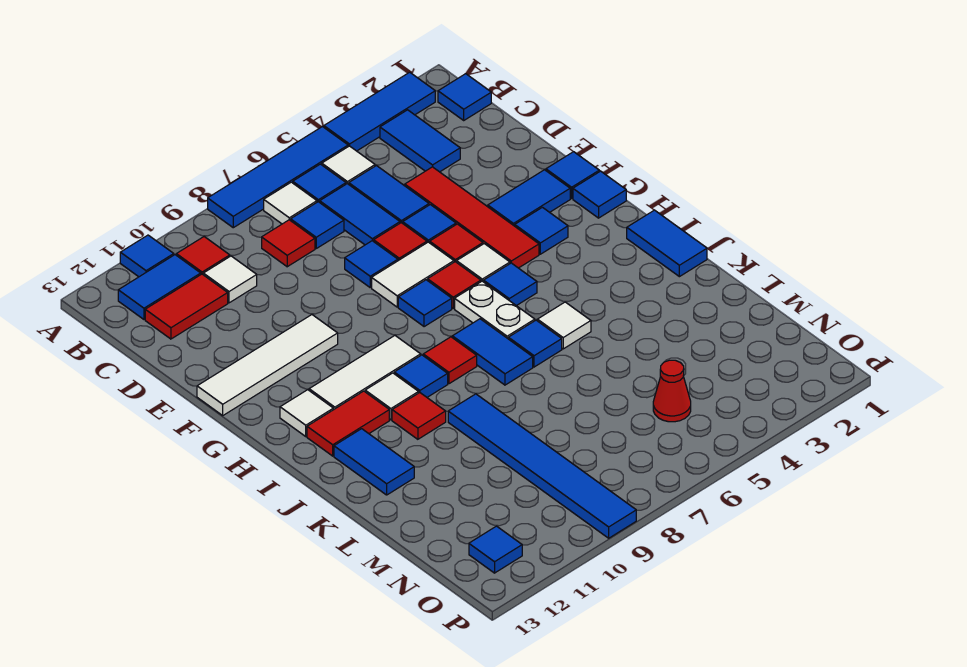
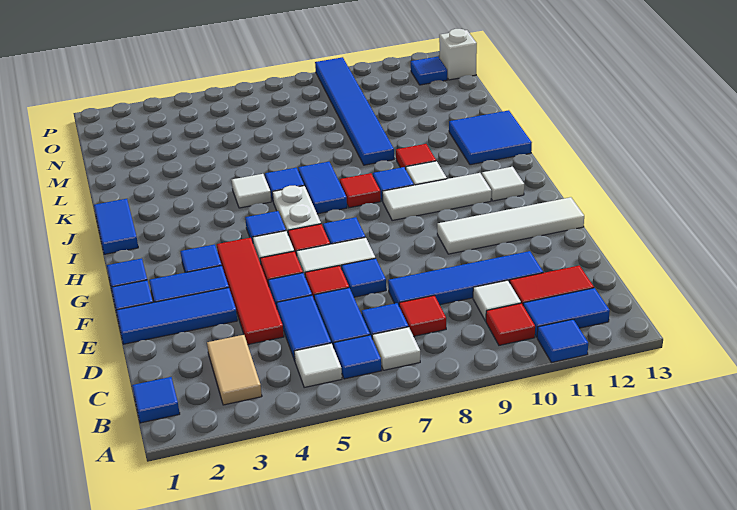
blue 1x3 tile [324,72,435,151] -> blue 1x3 tile moved to [116,288,237,344]
blue 1x4 tile [208,127,348,228] -> blue 1x4 tile moved to [388,251,543,305]
blue 1x2 tile [380,110,460,172] -> tan 1x2 tile [207,335,262,405]
red 1x2 tile [307,391,389,456] -> none
blue 1x2 tile [334,429,414,495] -> blue 2x2 tile [449,110,532,165]
red 1x1 cone [653,360,691,422] -> none
none -> white 1x1 brick [439,29,477,80]

